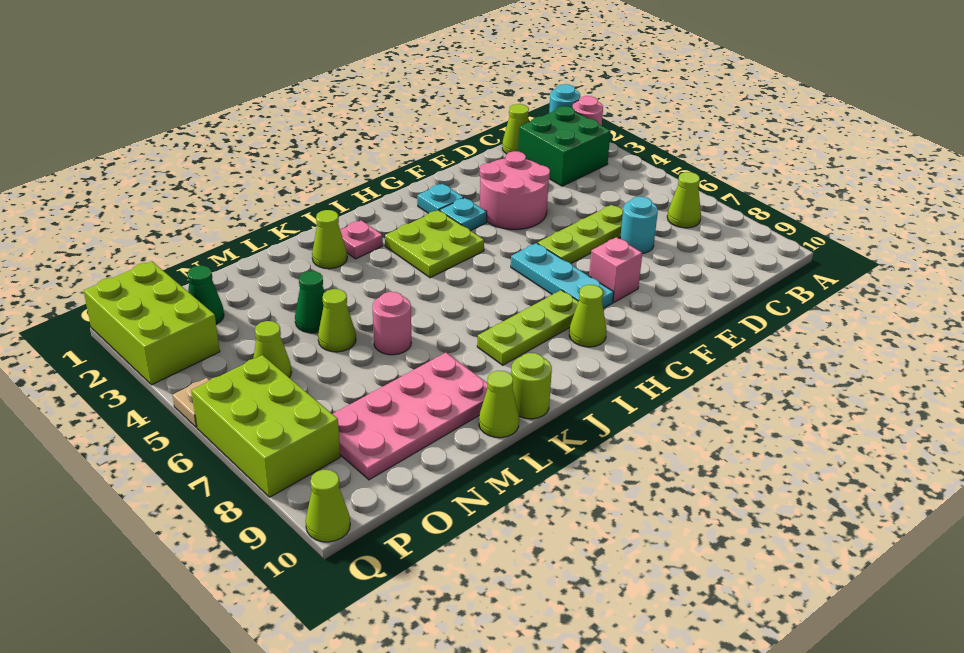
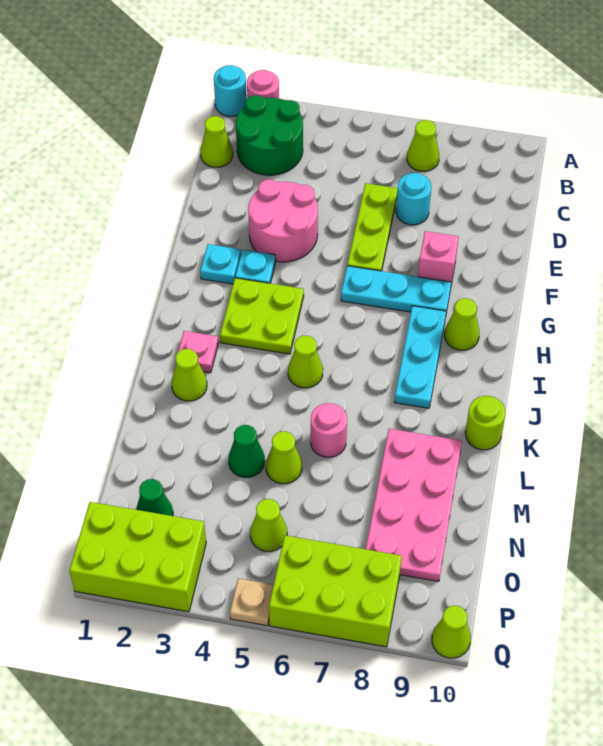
green 2x2 brick [518,106,611,186] -> green 2x2 round brick [236,95,303,175]
lime 1x3 plate [477,290,579,365] -> cyan 1x3 plate [394,306,446,408]
lime 1x1 cone [479,371,519,438] -> lime 1x1 cone moved to [288,336,323,388]

